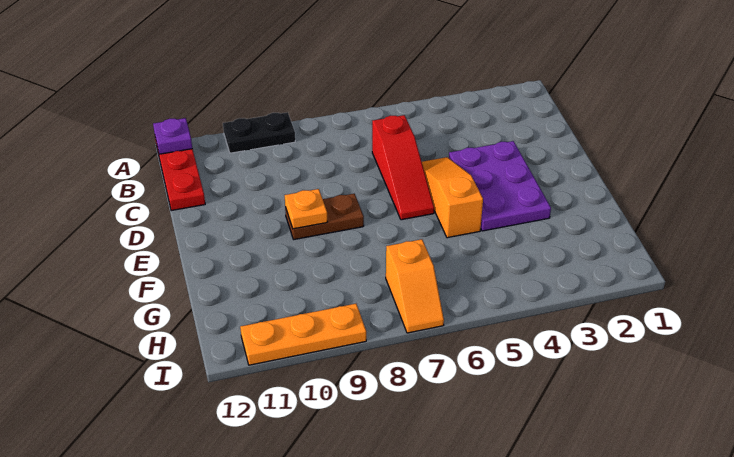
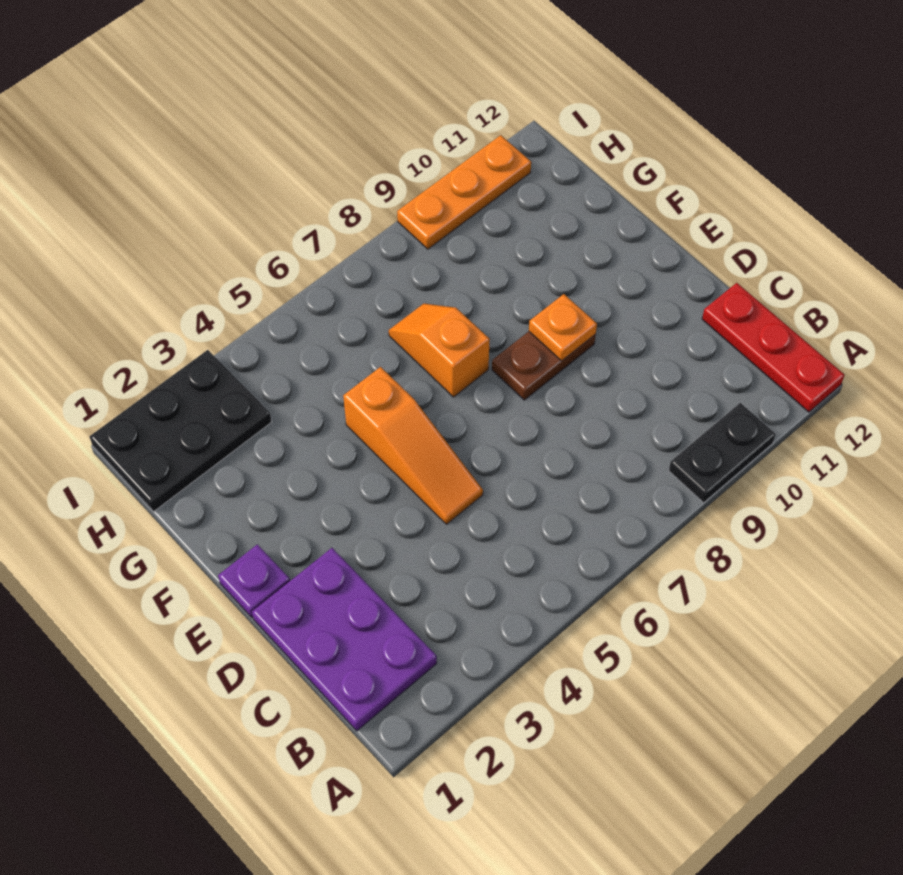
purple 1x1 plate [153,118,192,154] -> purple 1x1 plate moved to [218,544,290,618]
red 1x3 slope [372,115,434,220] -> none
purple 2x3 plate [449,141,551,231] -> purple 2x3 plate moved to [252,548,437,731]
none -> black 2x3 plate [89,350,272,511]
orange 1x2 slope [386,239,444,333] -> orange 1x2 slope moved to [389,304,490,397]

